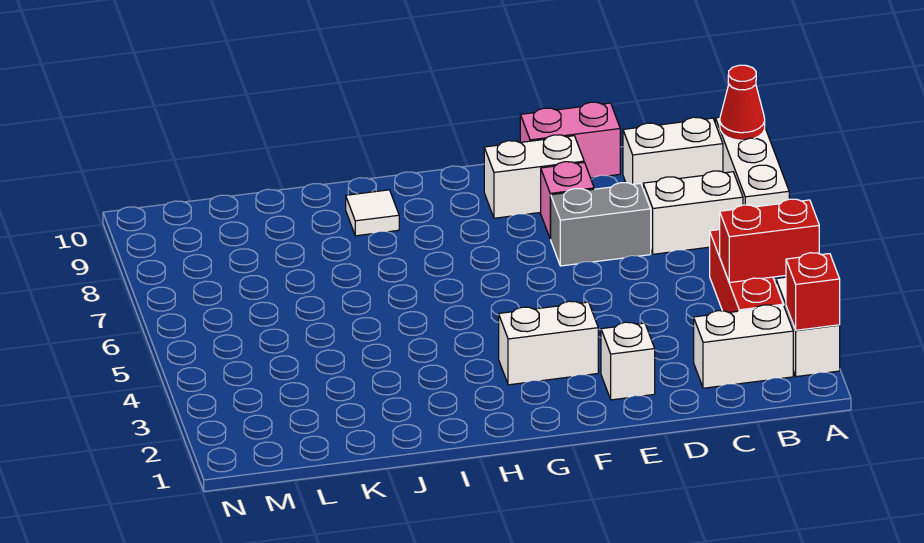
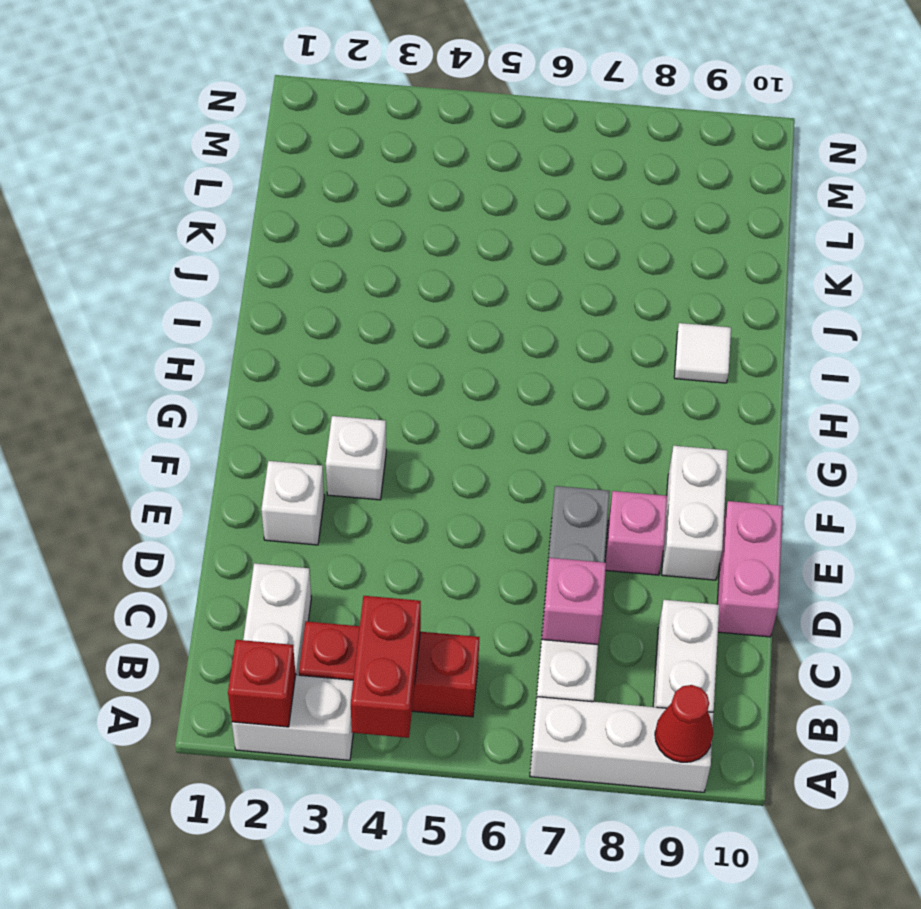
none -> pink 1x1 brick [542,558,606,645]
white 1x2 brick [499,301,598,385] -> white 1x1 brick [326,416,386,500]

